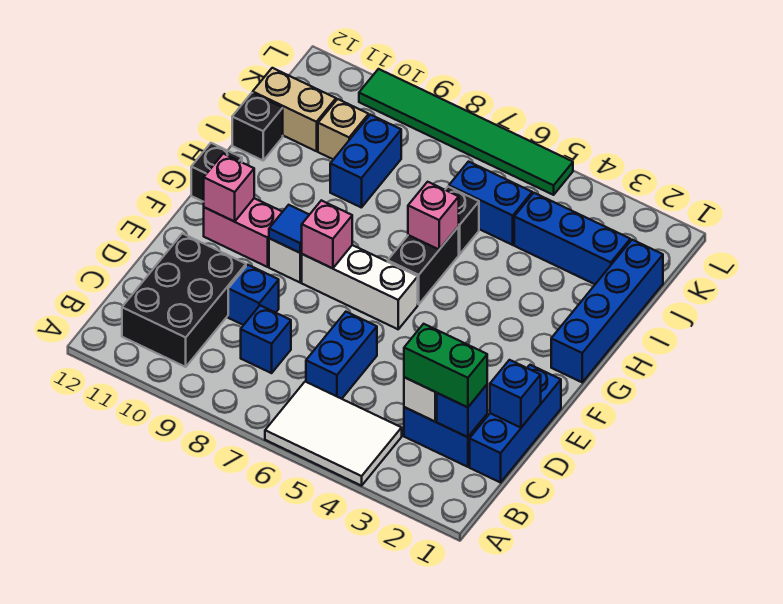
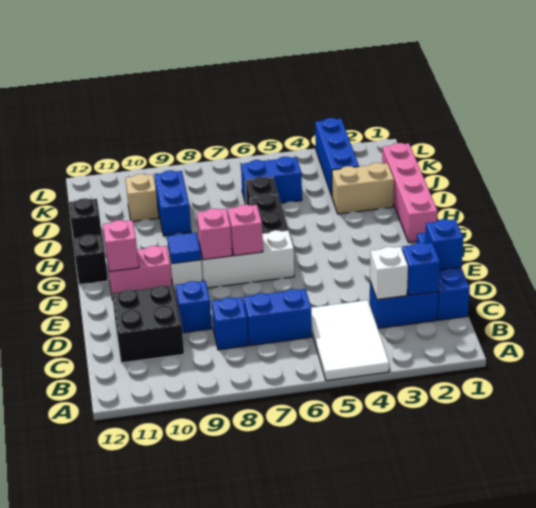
white 2x3 tile [265,382,402,486] -> white 2x3 tile turned to [311,300,389,381]
black 2x3 brick [122,233,246,367] -> black 2x2 brick [112,285,184,363]
green 1x2 brick [404,324,487,407] -> none
blue 1x2 brick [306,312,377,399] -> blue 1x2 brick turned to [244,289,312,346]
blue 1x4 brick [551,240,663,382] -> pink 1x4 brick [382,143,438,242]
pink 1x1 brick [408,182,459,249] -> pink 1x1 brick moved to [228,205,263,256]
blue 1x3 brick [514,193,630,284] -> blue 1x3 brick turned to [315,118,359,196]
tan 1x2 brick [253,68,336,151] -> tan 1x2 brick moved to [332,163,394,214]
green 1x6 tile [359,69,573,195] -> none

